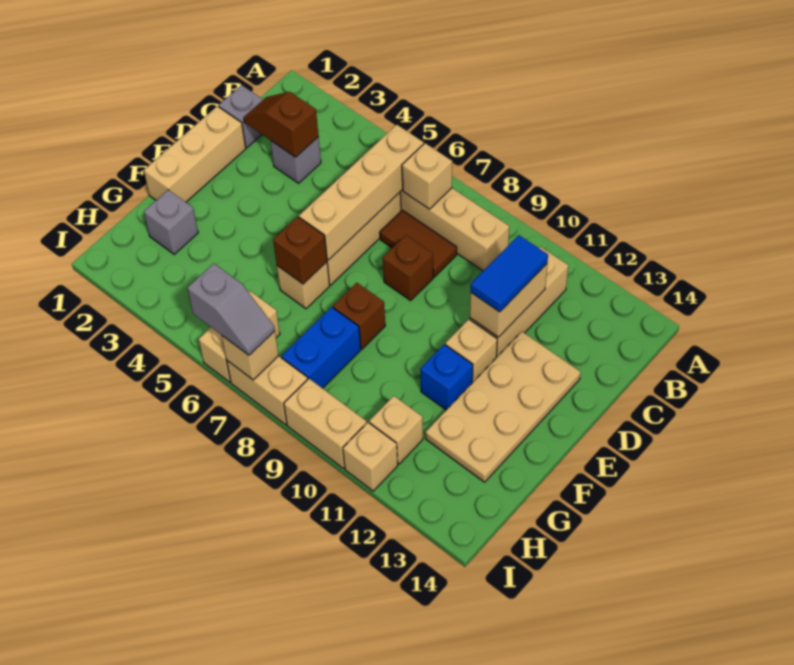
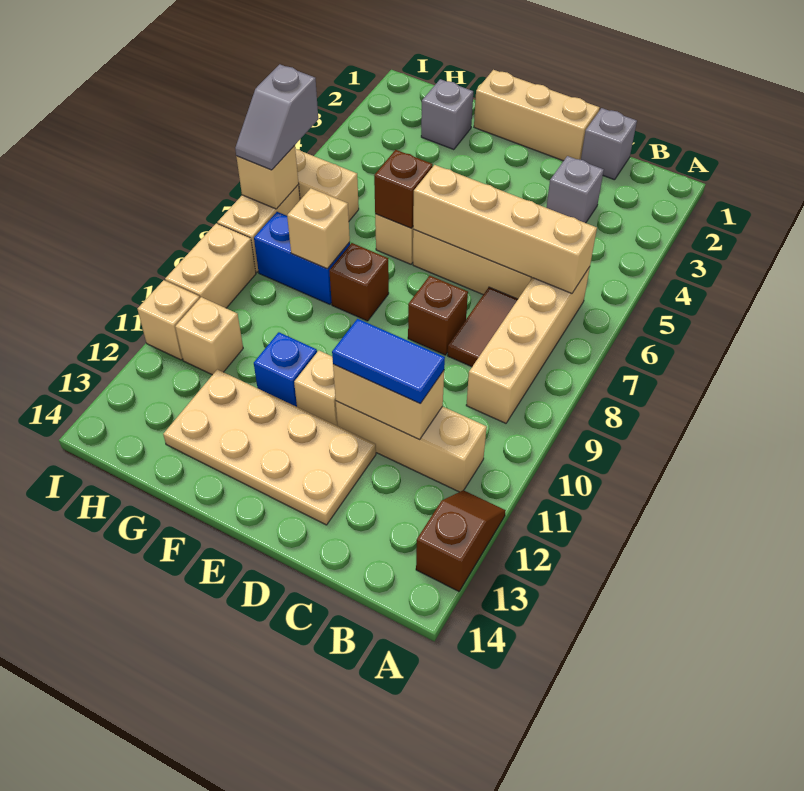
tan 1x1 brick [402,143,452,209] -> tan 1x1 brick moved to [287,188,350,269]
brown 1x2 slope [244,92,319,157] -> brown 1x2 slope moved to [416,490,506,591]

